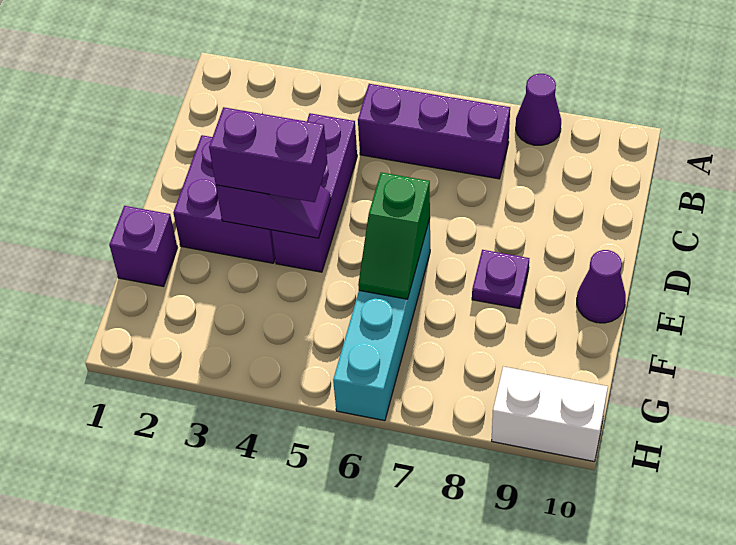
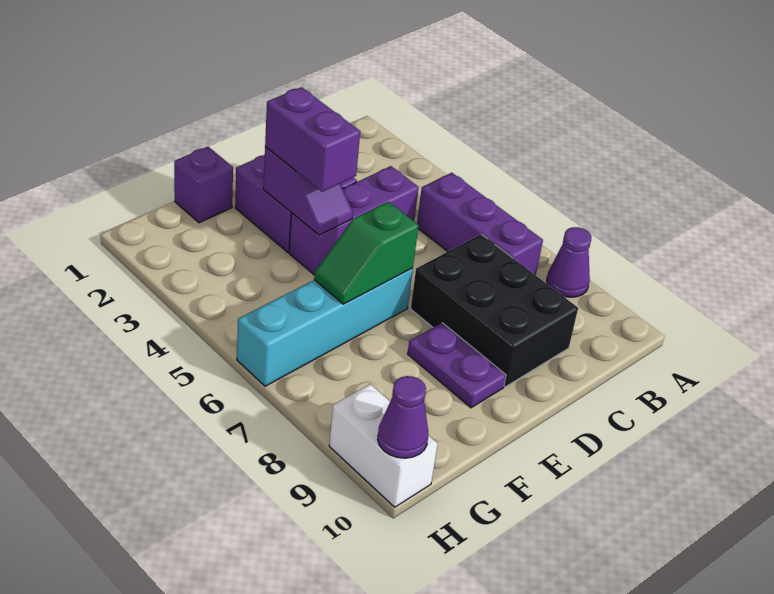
none -> black 2x3 brick [411,234,578,387]
purple 1x1 plate [472,250,529,308] -> purple 1x2 plate [407,323,506,408]
purple 1x1 cone [577,250,626,323] -> purple 1x1 cone moved to [378,376,428,458]

